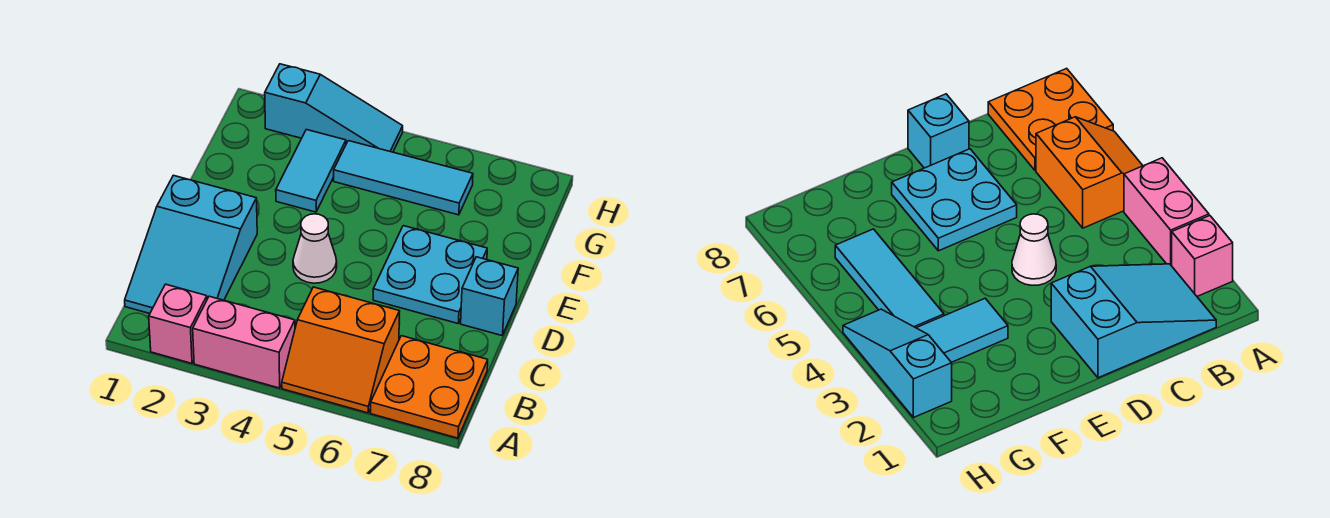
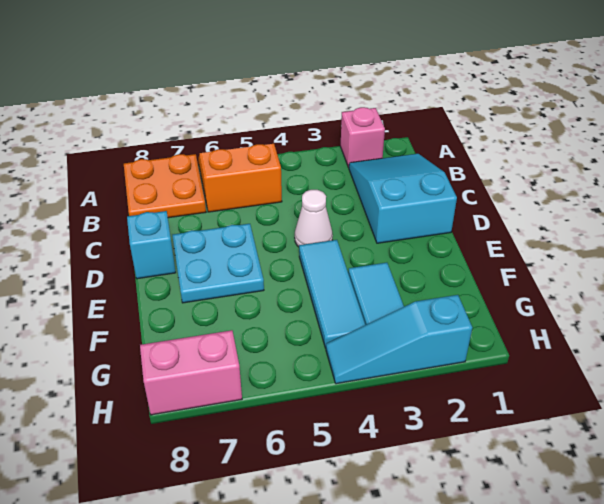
pink 1x2 brick [193,296,295,388] -> pink 1x2 brick moved to [140,330,242,415]
cyan 1x3 tile [334,141,473,215] -> cyan 1x3 tile turned to [299,240,365,348]

